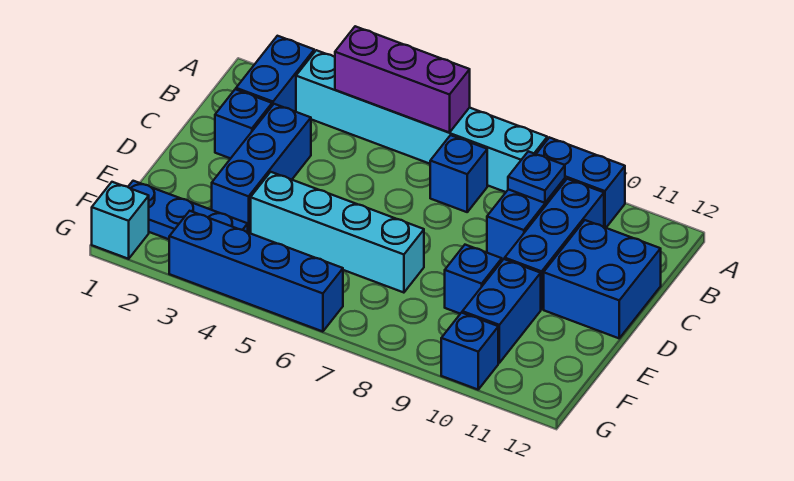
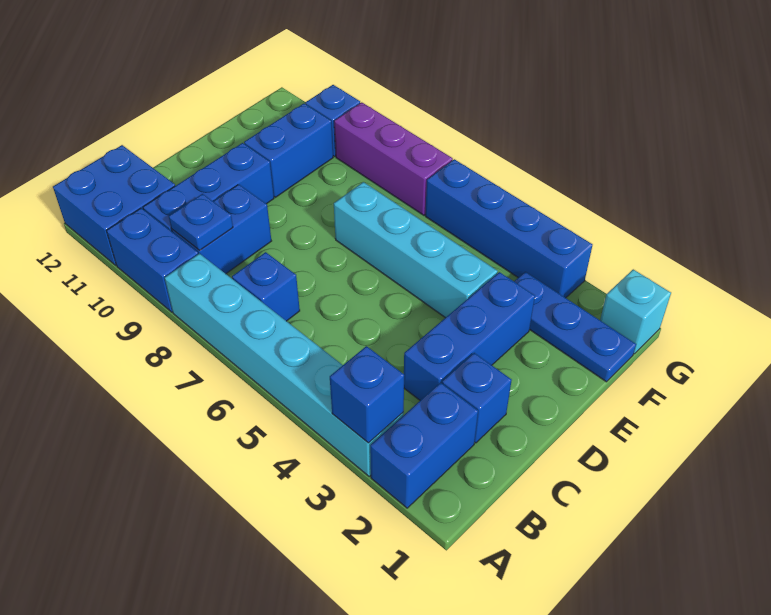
purple 1x3 brick [335,26,470,133] -> purple 1x3 brick moved to [334,102,453,215]
blue 2x2 brick [544,220,661,338] -> blue 2x2 brick moved to [53,145,175,265]
blue 1x1 brick [445,245,502,314] -> blue 1x1 brick moved to [330,346,404,443]

